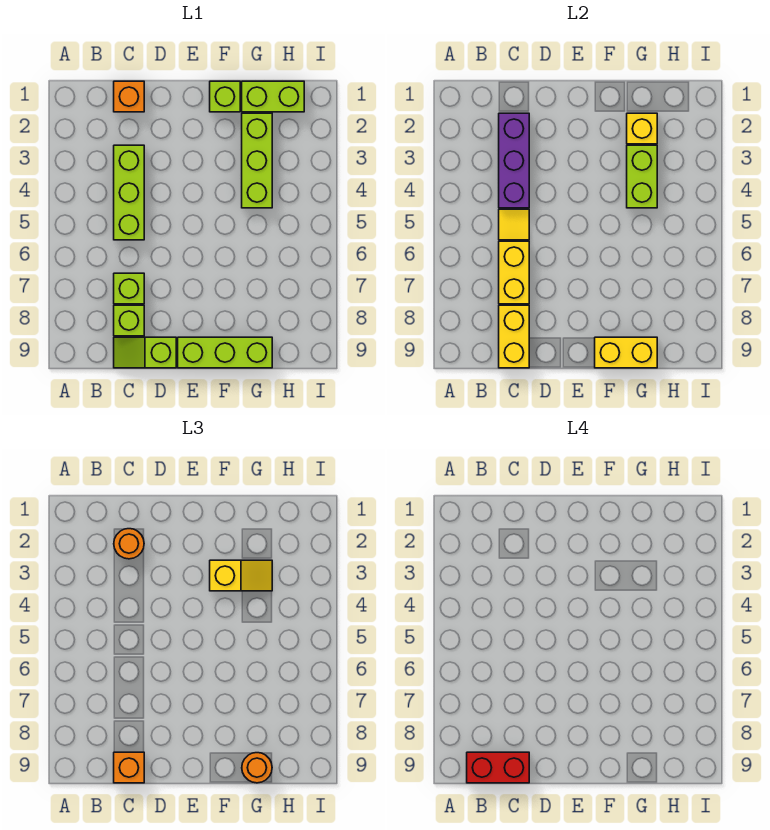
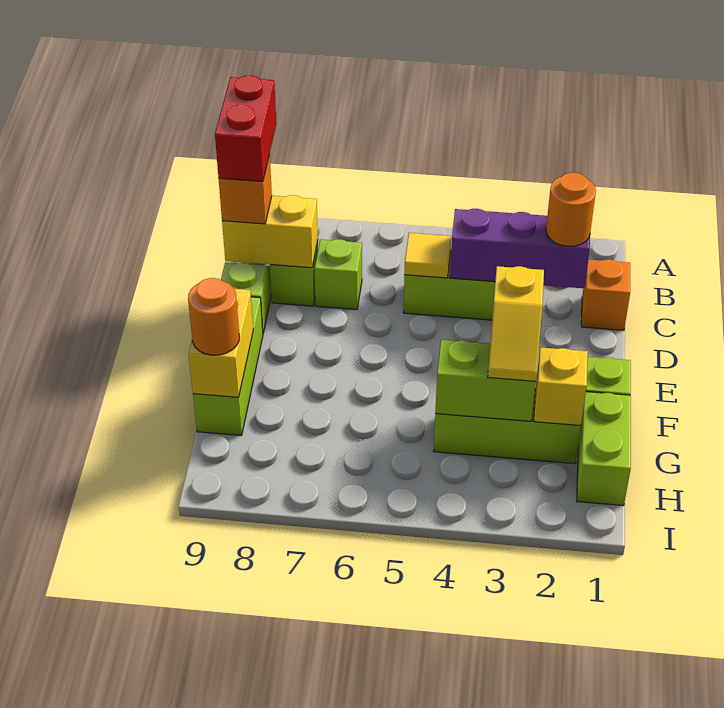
yellow 1x2 brick [499,241,529,304] -> none

